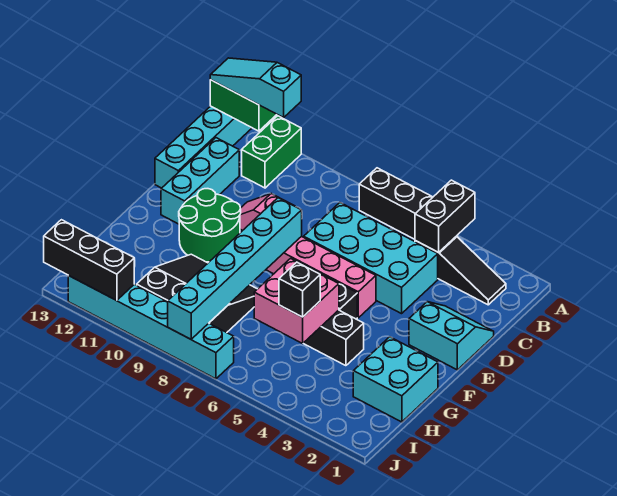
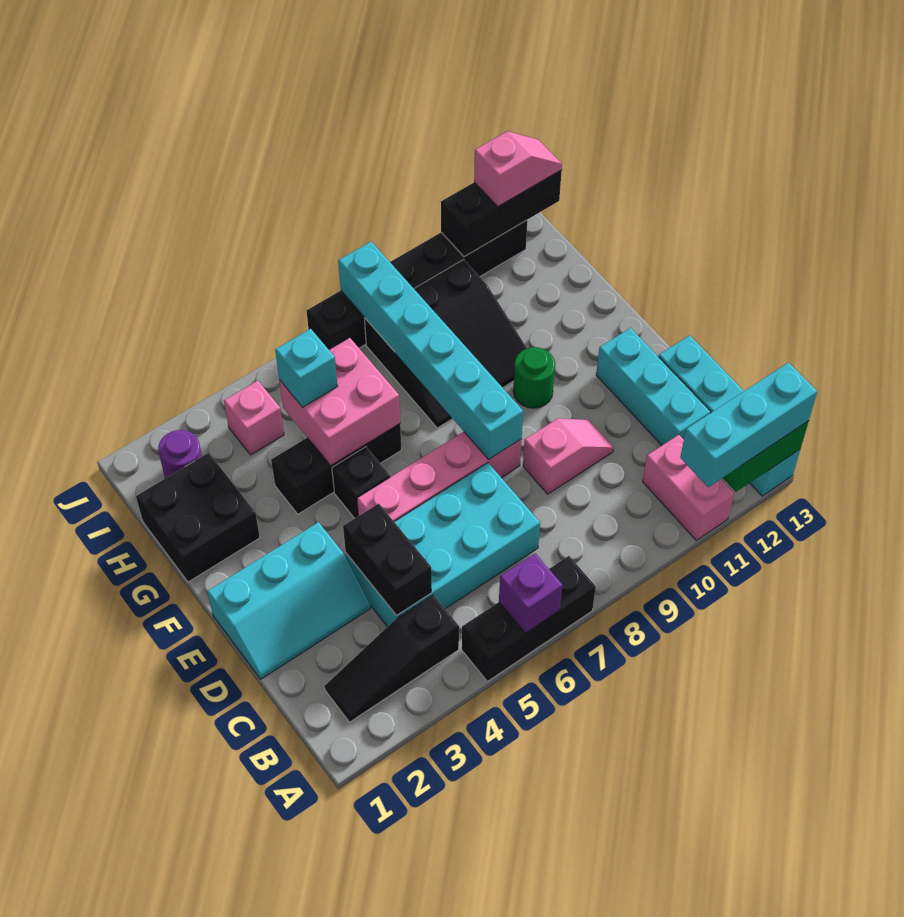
black 1x2 brick [415,180,475,252] -> black 1x2 brick moved to [343,504,432,615]
none -> purple 1x1 brick [499,553,563,633]
green 1x2 brick [242,116,301,188] -> pink 1x2 brick [643,435,734,540]
cyan 1x3 slope [210,58,301,118] -> cyan 1x3 brick [680,363,817,487]
cyan 2x2 slope [409,302,494,370] -> cyan 2x3 slope [207,522,370,679]
green 2x2 round brick [179,189,241,262] -> green 1x1 round brick [513,347,555,408]
cyan 2x2 brick [353,337,438,422] -> black 2x2 brick [136,453,260,582]
black 1x1 brick [279,262,320,317] -> cyan 1x1 brick [275,329,338,407]
none -> purple 1x1 round brick [158,430,202,478]
none -> pink 1x1 brick [224,381,284,455]
cyan 1x6 brick [68,276,234,379] -> black 1x6 brick [307,220,527,350]
none -> pink 1x2 slope [474,131,562,206]

